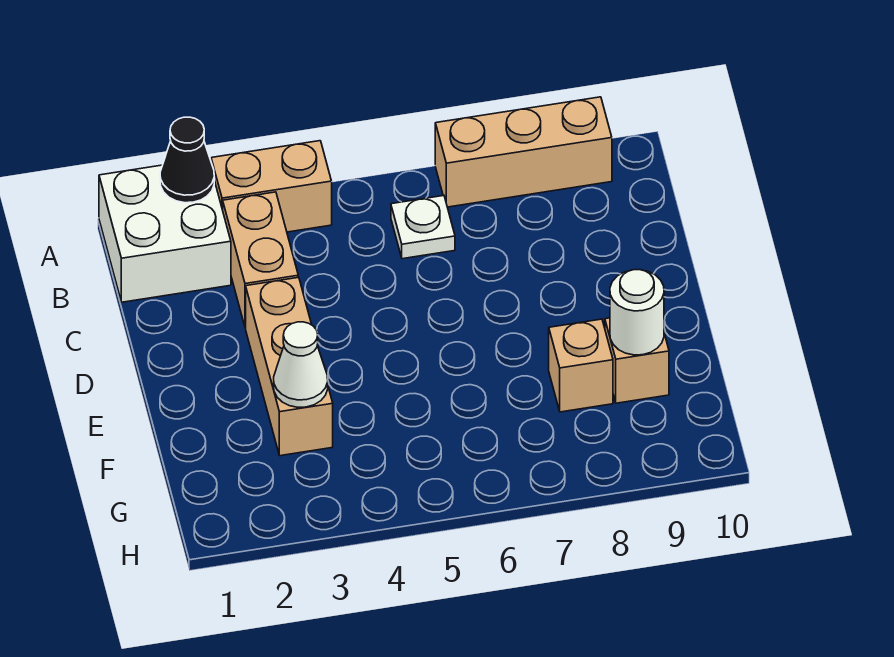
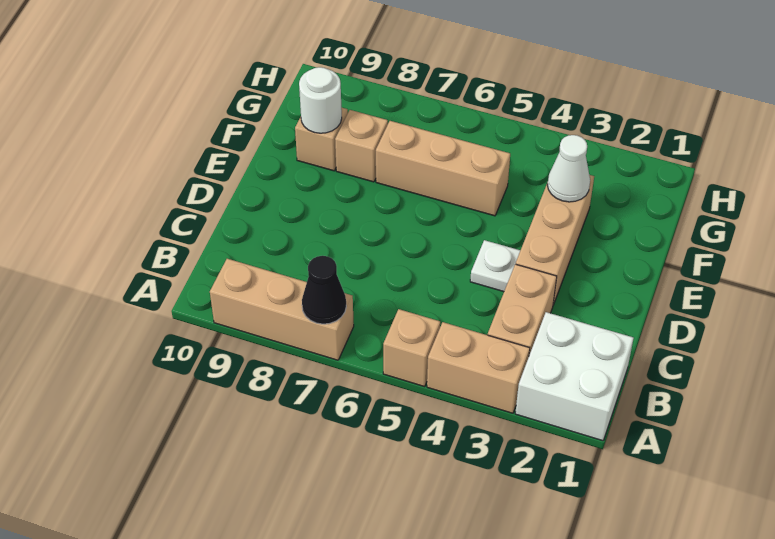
black 1x1 cone [160,117,214,203] -> black 1x1 cone moved to [302,256,346,324]
none -> tan 1x1 brick [383,309,440,387]
white 1x1 plate [391,196,455,259] -> white 1x1 plate moved to [470,240,520,292]
none -> tan 1x3 brick [376,121,510,216]

